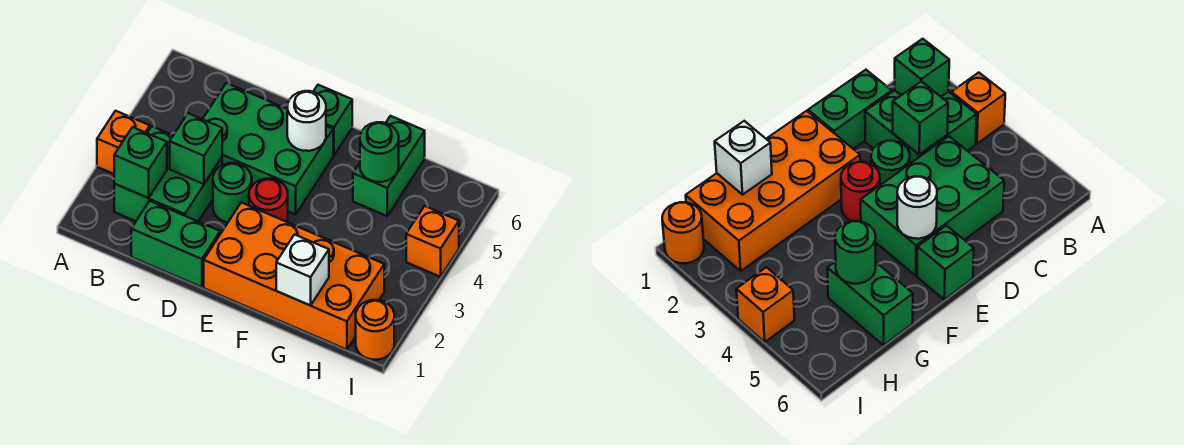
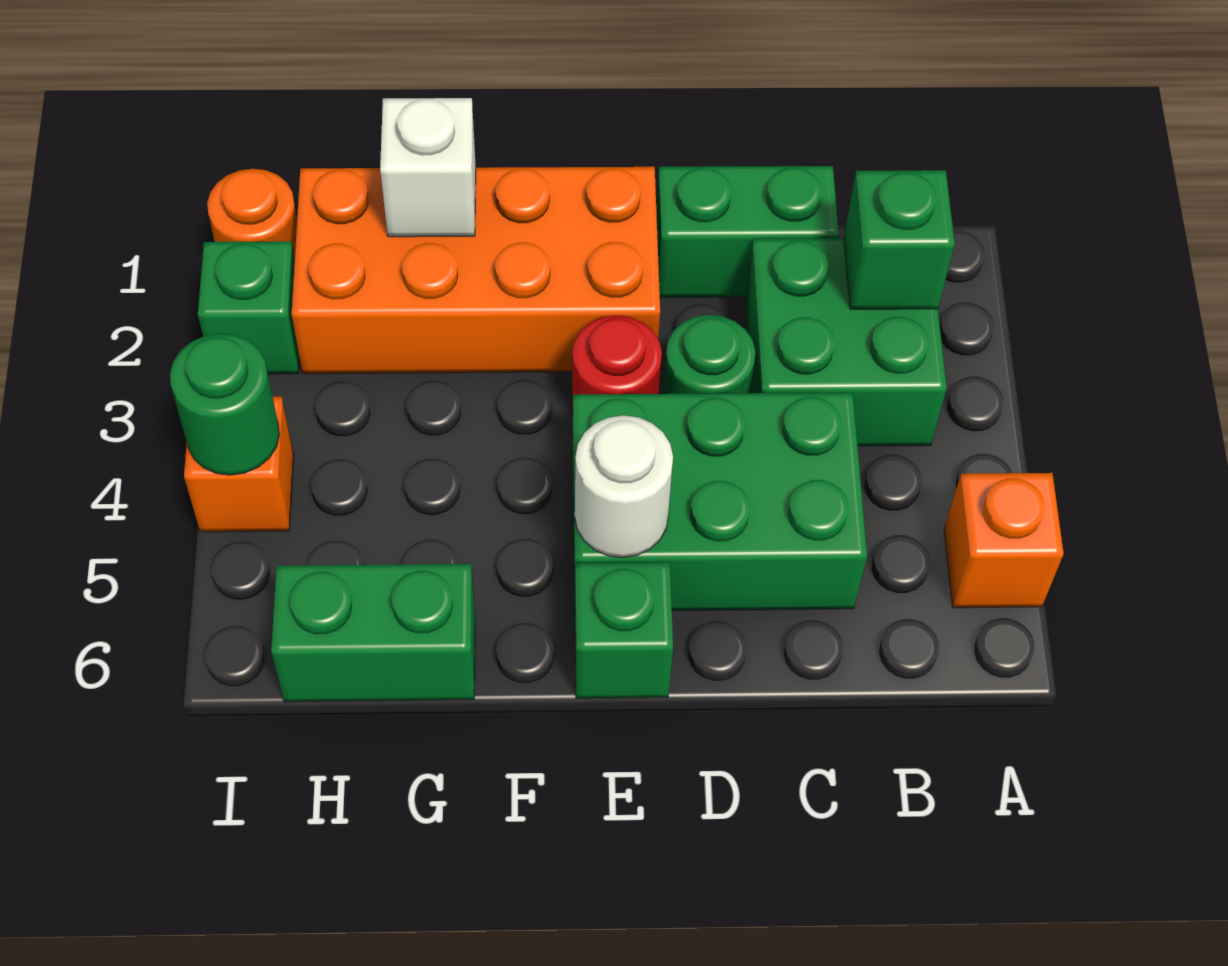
orange 1x1 brick [97,111,150,174] -> orange 1x1 brick moved to [944,473,1064,608]
green 1x1 brick [170,113,222,184] -> green 1x1 brick moved to [198,241,299,374]
green 1x2 brick [353,116,425,216] -> green 1x2 brick turned to [271,564,475,702]
green 1x1 round brick [360,122,399,182] -> green 1x1 round brick moved to [170,333,279,475]

